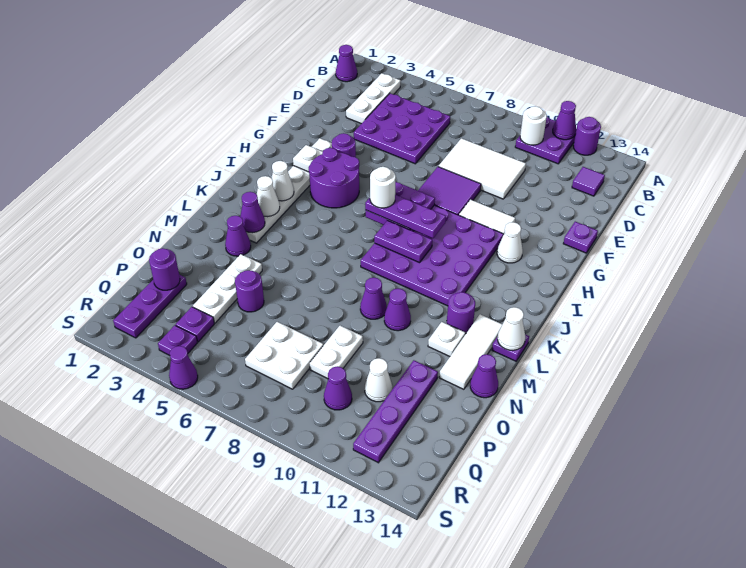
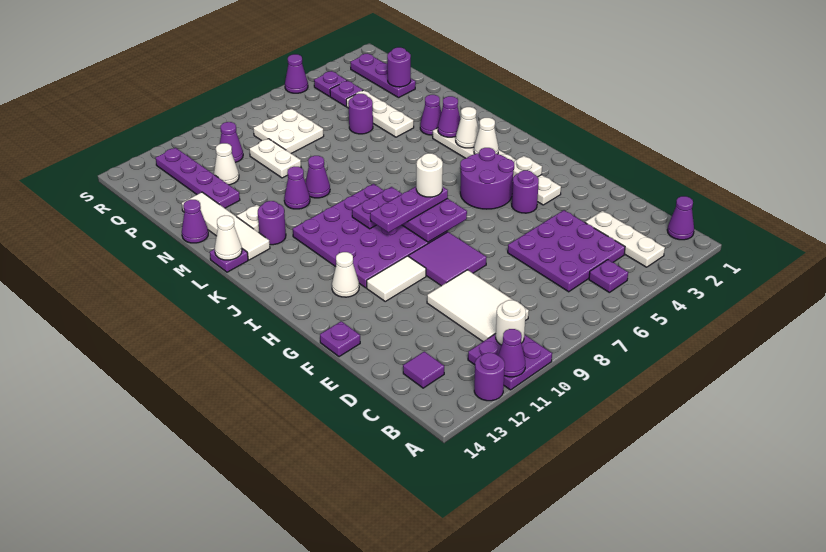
none -> purple 1x1 plate [589,260,628,292]
white 2x3 tile [438,138,526,199] -> white 2x3 tile turned to [427,270,529,341]
white 1x3 tile [439,314,502,389] -> white 1x4 tile [182,192,270,260]

